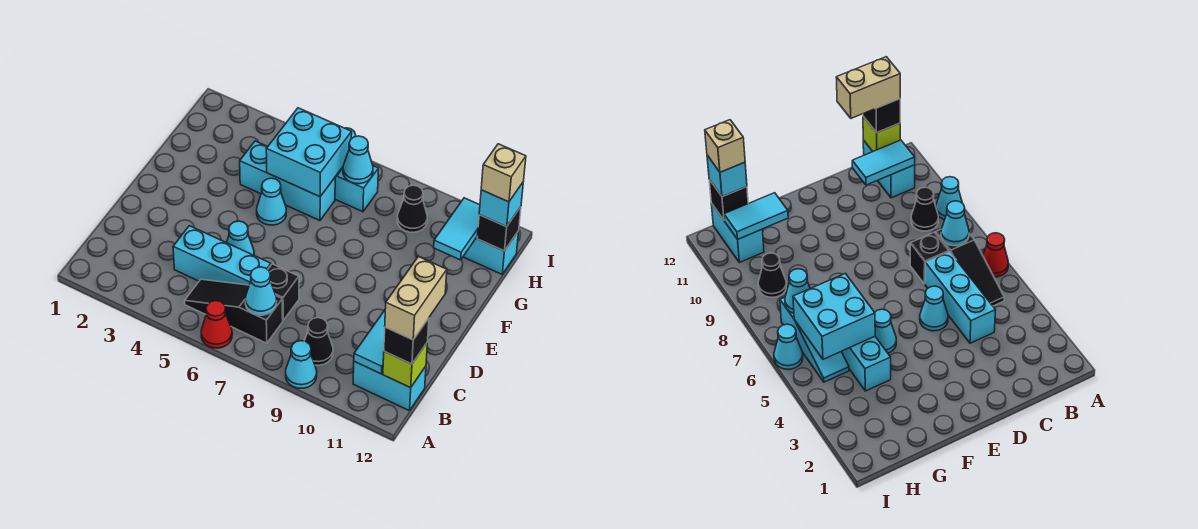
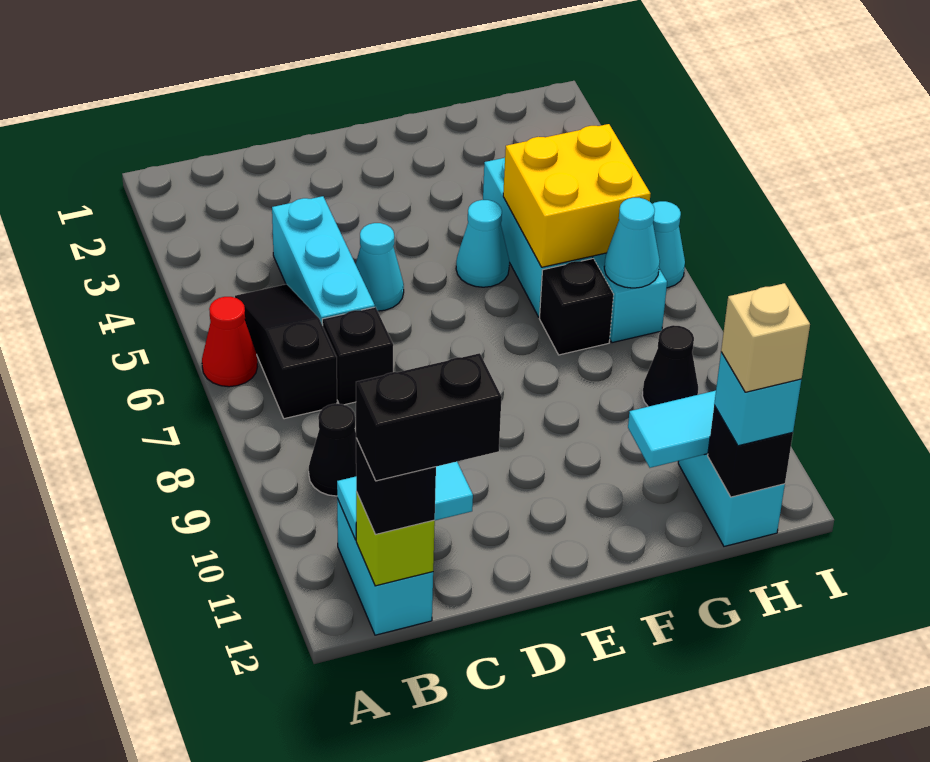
cyan 1x1 cone [286,341,317,388] -> none
cyan 1x1 cone [245,267,276,315] -> none
tan 1x2 brick [385,256,447,340] -> black 1x2 brick [356,353,502,481]
cyan 2x2 brick [266,108,352,197] -> yellow 2x2 brick [503,124,650,267]
none -> black 1x1 brick [539,259,614,355]

